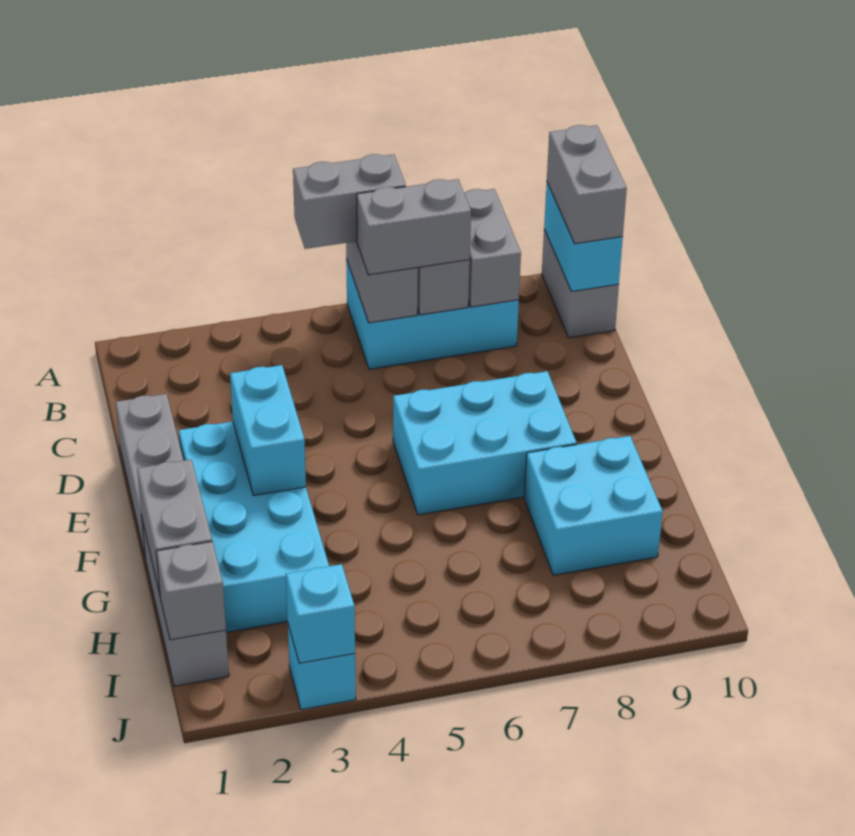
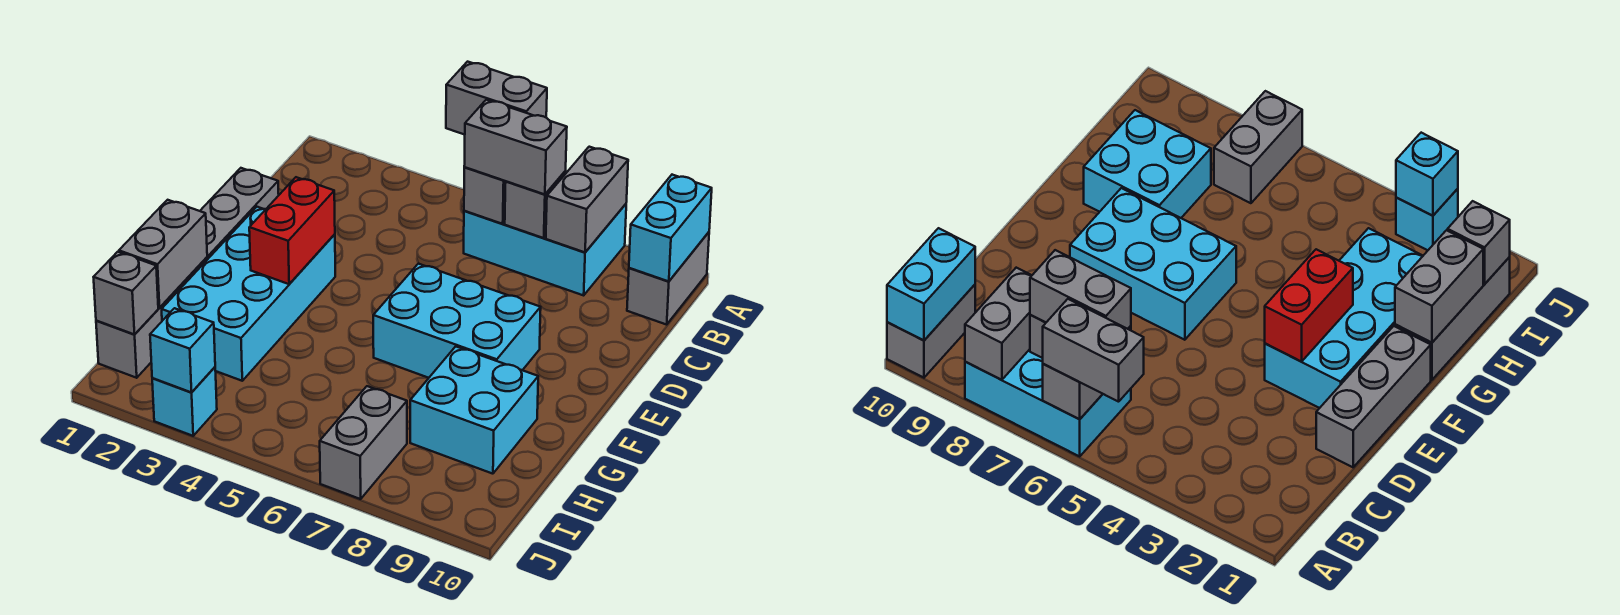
grey 1x2 brick [547,125,627,244] -> grey 1x2 brick moved to [320,386,407,499]
cyan 1x2 brick [230,365,306,496] -> red 1x2 brick [249,177,335,284]

